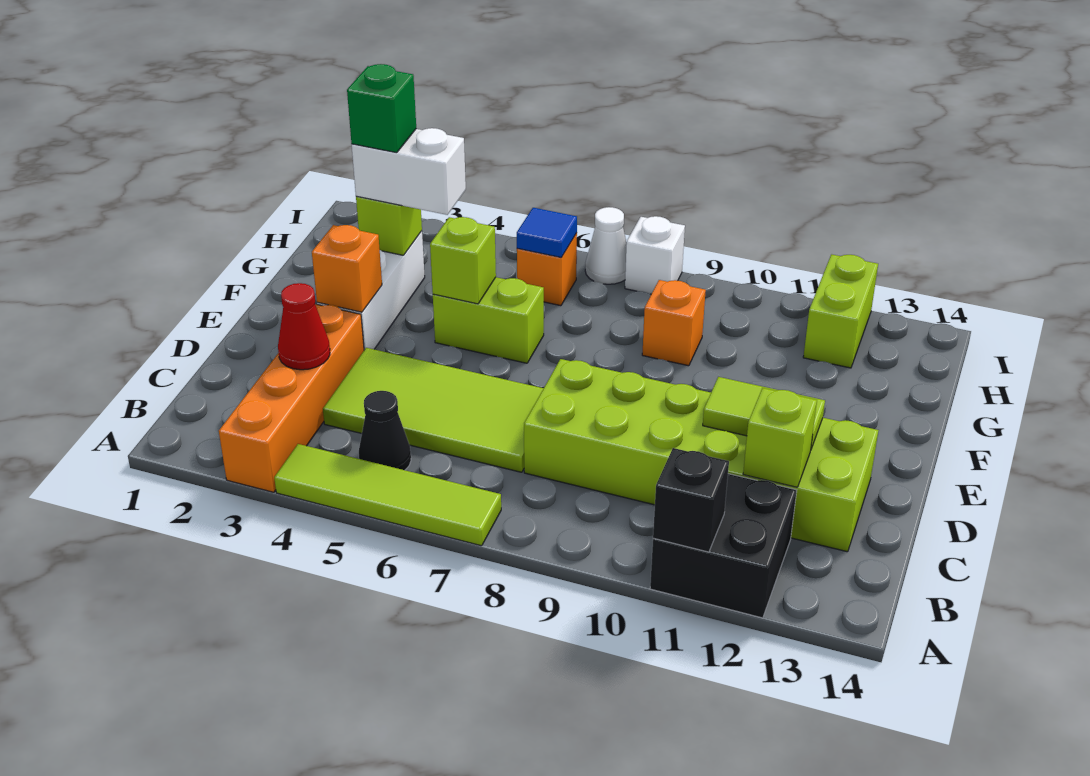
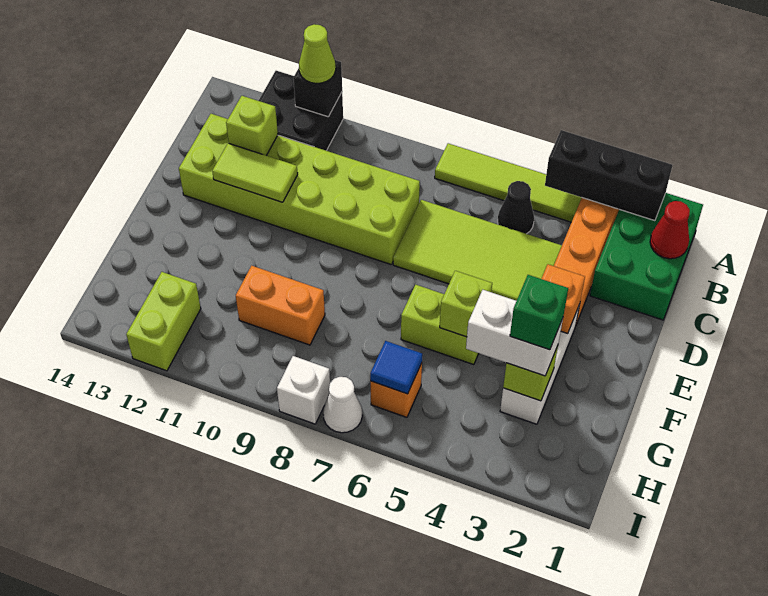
none -> green 2x3 brick [590,193,703,320]
none -> black 1x3 brick [545,130,672,221]
none -> lime 1x1 cone [299,24,336,83]
red 1x1 cone [278,283,330,370] -> red 1x1 cone moved to [650,201,690,259]
orange 1x1 brick [642,280,706,366] -> orange 1x2 brick [236,266,325,345]

